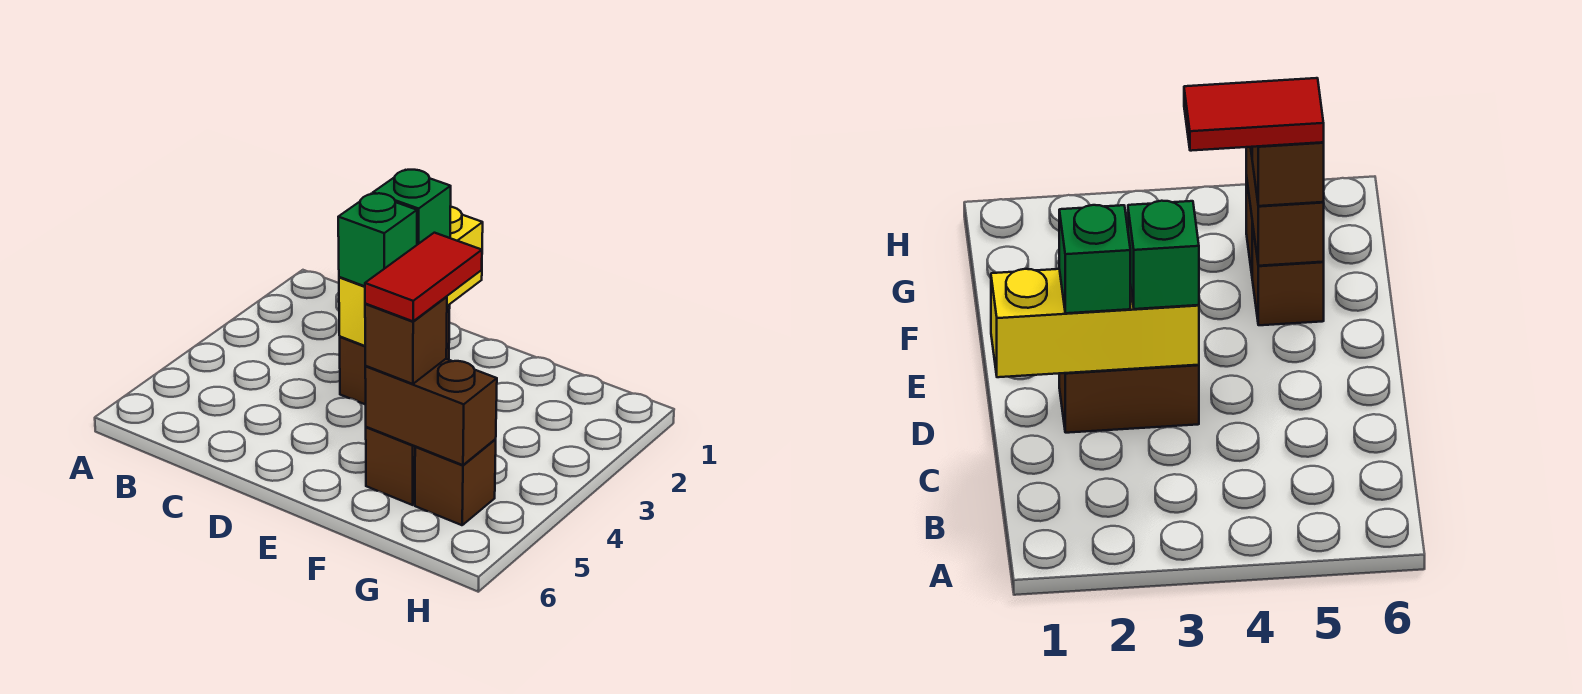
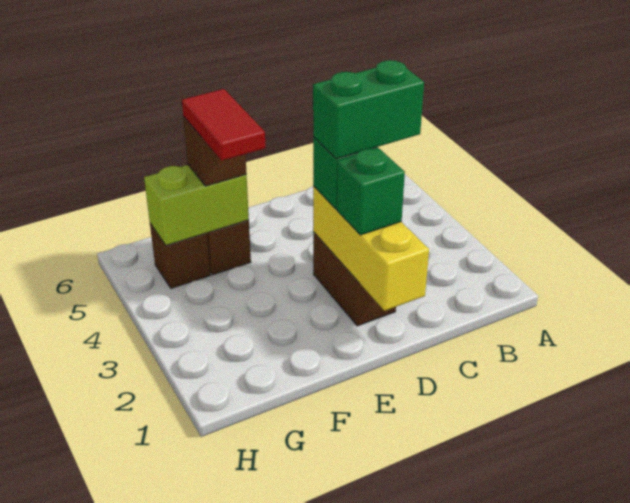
none -> green 1x2 brick [313,60,424,159]
brown 1x2 brick [365,359,497,465] -> lime 1x2 brick [144,165,249,245]

